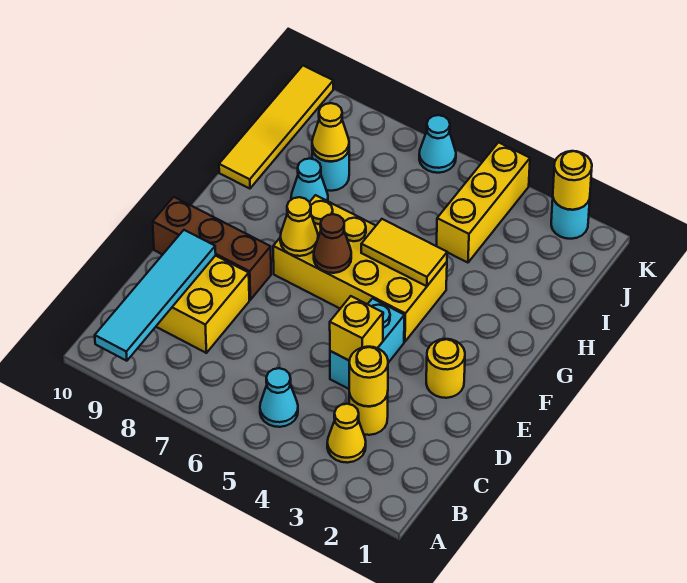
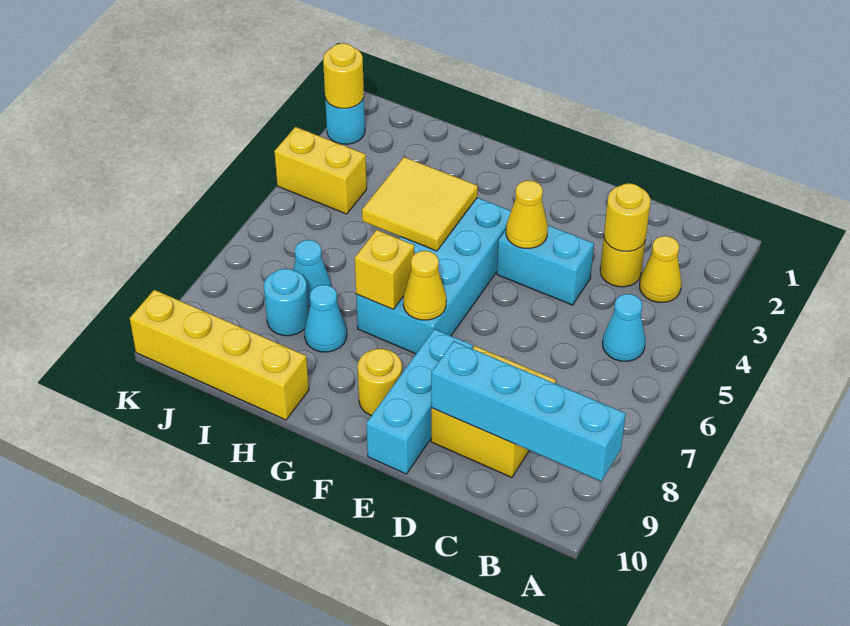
cyan 1x4 tile [95,230,216,361] -> cyan 1x4 brick [431,341,626,481]
yellow 1x1 brick [330,296,383,361] -> yellow 1x1 brick moved to [355,230,414,309]
yellow 1x1 round brick [426,339,465,398] -> yellow 1x1 round brick moved to [358,349,402,416]
brown 1x3 brick [153,197,271,300] -> cyan 1x3 brick [366,329,473,474]
yellow 2x4 brick [273,195,447,342] -> cyan 2x4 brick [356,198,511,354]
brown 1x1 cone [314,214,351,273] -> none
yellow 1x2 tile [361,219,447,286] -> yellow 2x2 tile [362,157,478,251]
yellow 1x4 tile [219,66,333,189] -> yellow 1x4 brick [130,290,309,420]
yellow 1x3 brick [436,142,530,263] -> yellow 1x2 brick [274,127,367,214]
yellow 1x1 cone [312,103,349,161] -> yellow 1x1 cone moved to [506,181,548,248]
cyan 1x1 cone [419,115,456,173] -> cyan 1x1 cone moved to [293,240,331,306]

